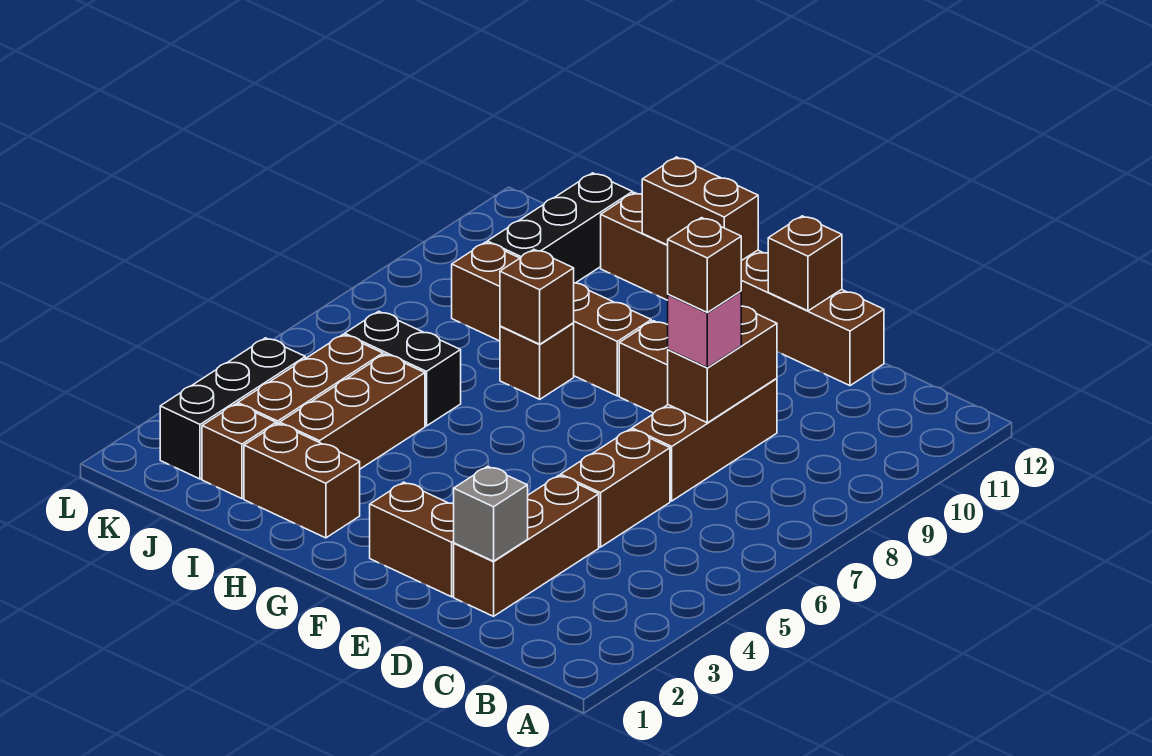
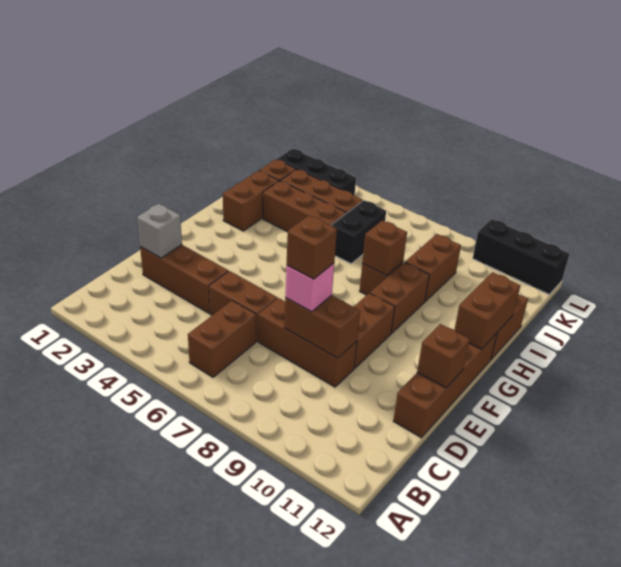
brown 1x2 brick [370,482,454,597] -> brown 1x2 brick moved to [188,300,256,377]
black 1x3 brick [487,173,633,283] -> black 1x3 brick moved to [473,219,570,295]

